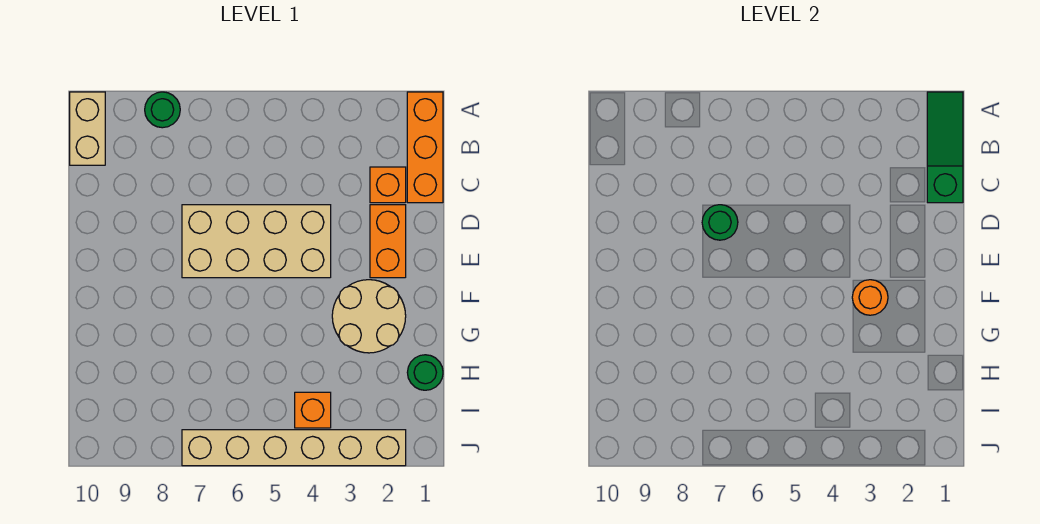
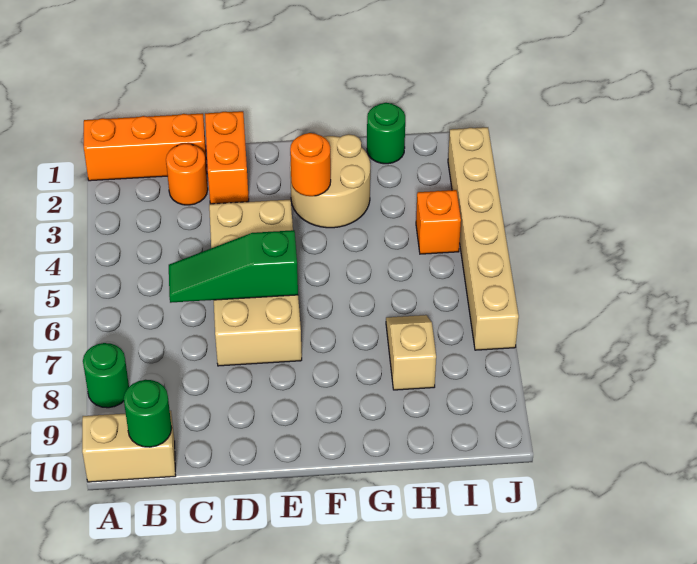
green 1x3 slope [927,92,963,203] -> green 1x3 slope moved to [169,230,298,303]
orange 1x1 brick [370,167,406,203] -> orange 1x1 round brick [166,143,208,205]
orange 1x2 brick [370,205,406,278] -> orange 1x2 brick turned to [205,111,249,204]
green 1x1 round brick [702,205,738,240] -> green 1x1 round brick moved to [124,380,172,447]
none -> tan 1x2 slope [386,315,436,390]

